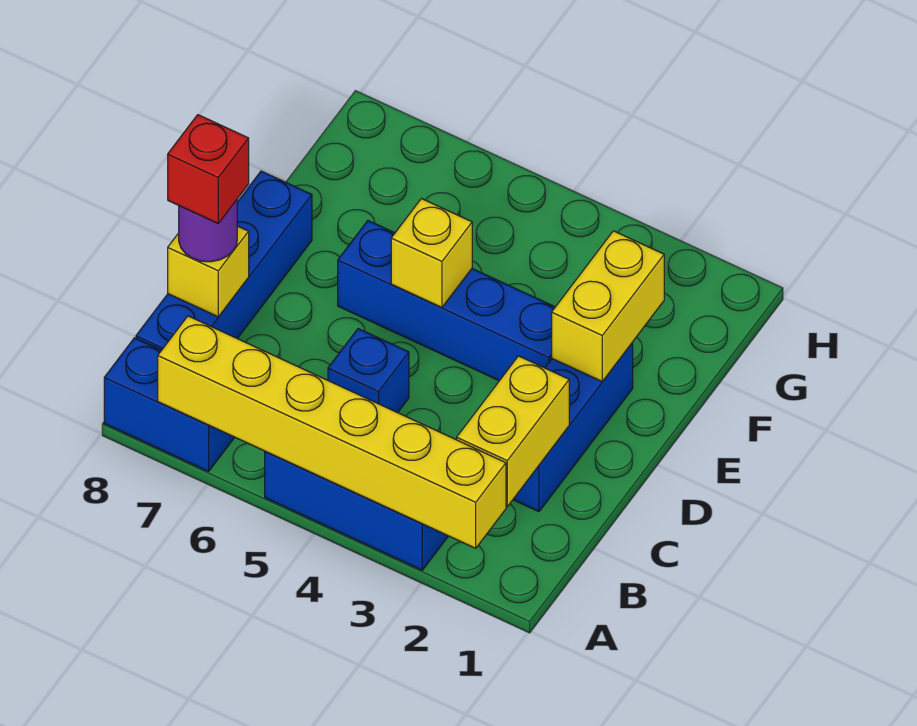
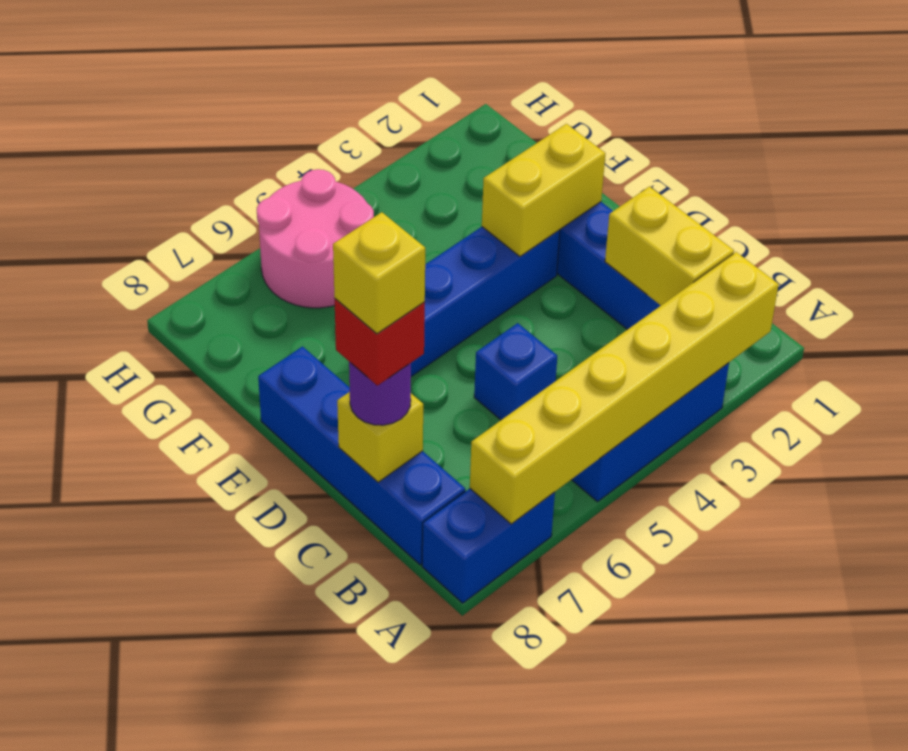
yellow 1x2 brick [552,231,664,382] -> yellow 1x2 brick turned to [482,124,605,256]
yellow 1x1 brick [391,199,472,307] -> yellow 1x1 brick moved to [333,212,425,334]
none -> pink 2x2 round brick [257,169,374,308]

